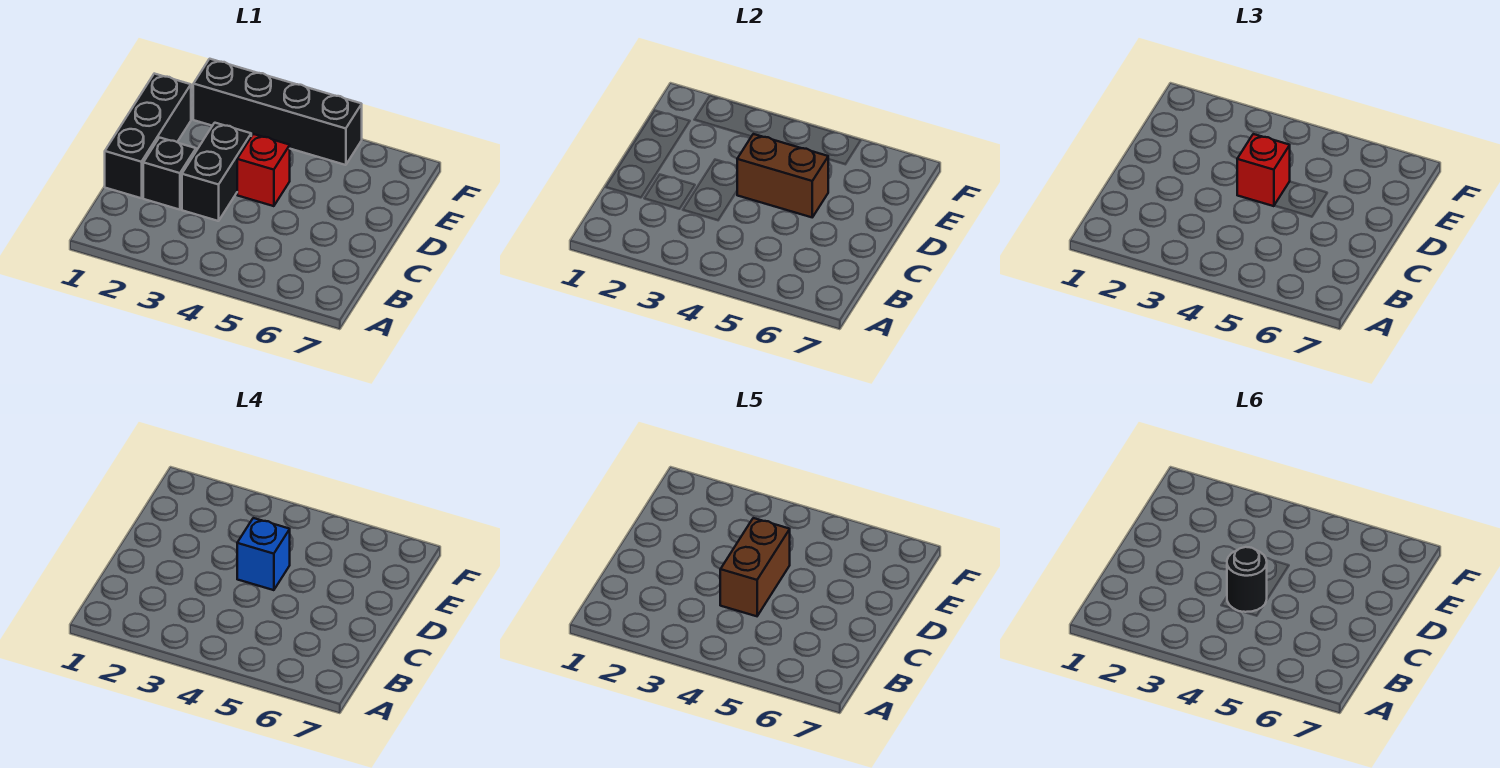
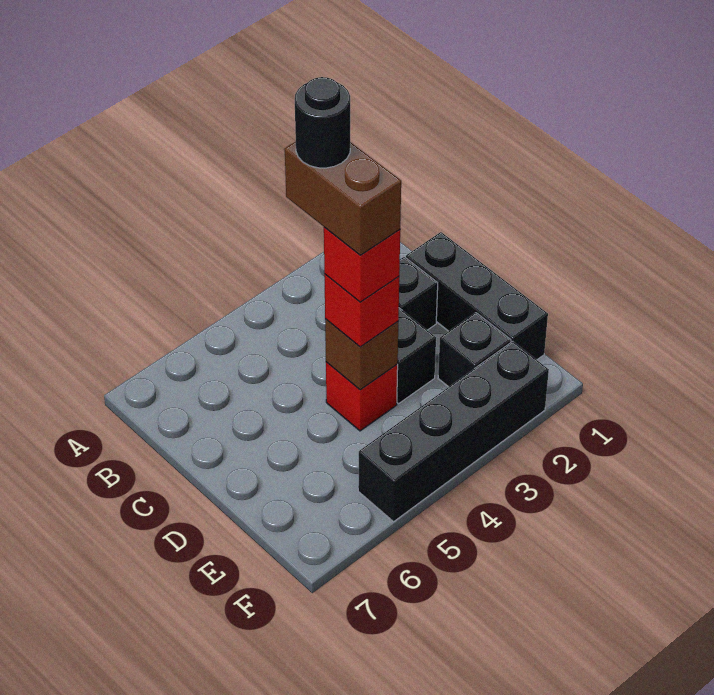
brown 1x2 brick [737,134,829,217] -> brown 1x1 brick [325,319,398,390]
blue 1x1 brick [237,518,290,590] -> red 1x1 brick [324,227,400,302]
none -> black 1x1 brick [438,313,511,387]

